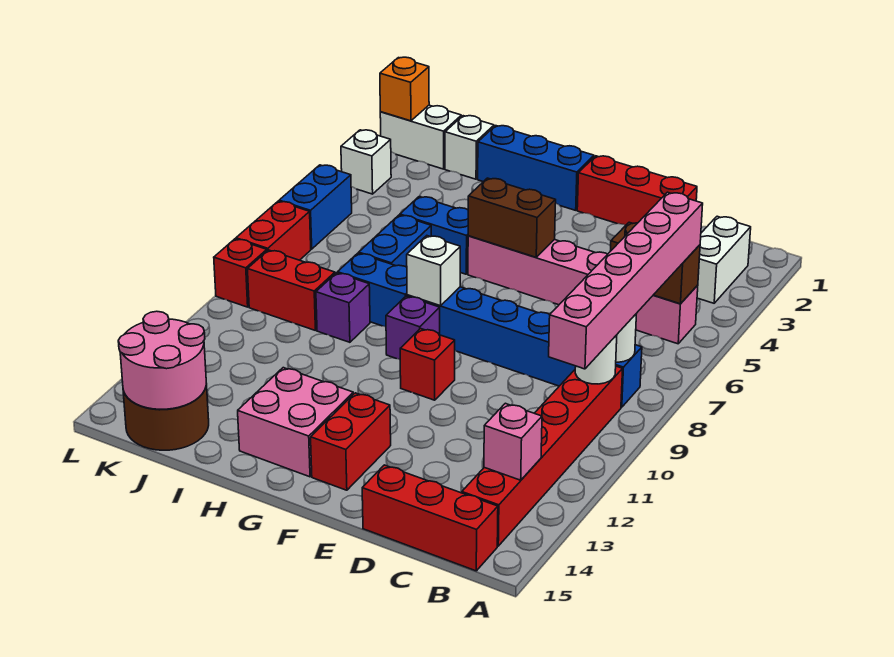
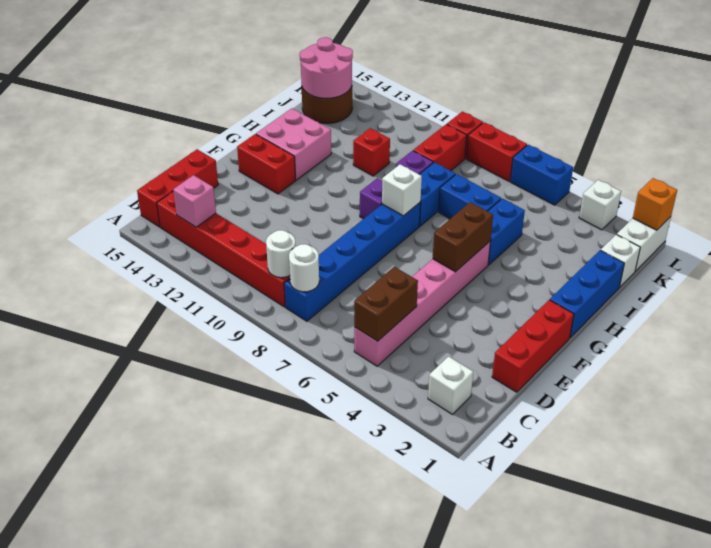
white 1x2 brick [697,216,751,303] -> white 1x1 brick [428,356,473,414]
pink 1x6 brick [549,192,703,369] -> none
red 1x1 brick [400,329,455,400] -> red 1x1 brick moved to [353,128,390,176]

